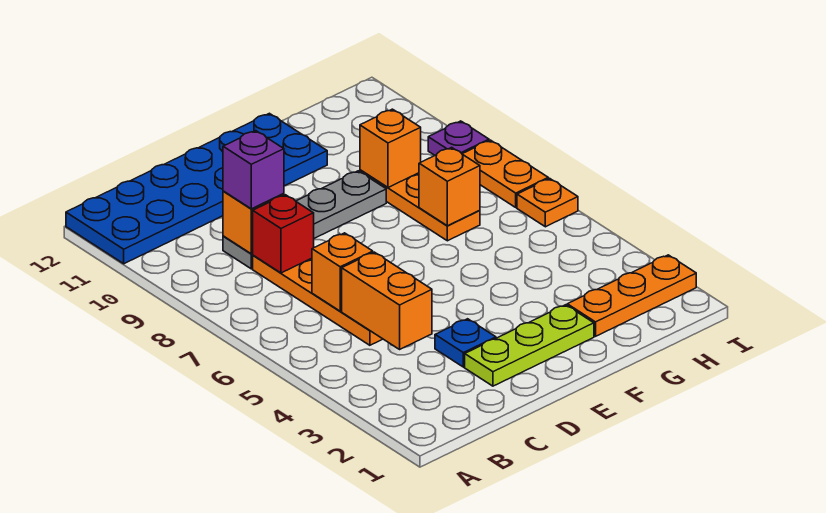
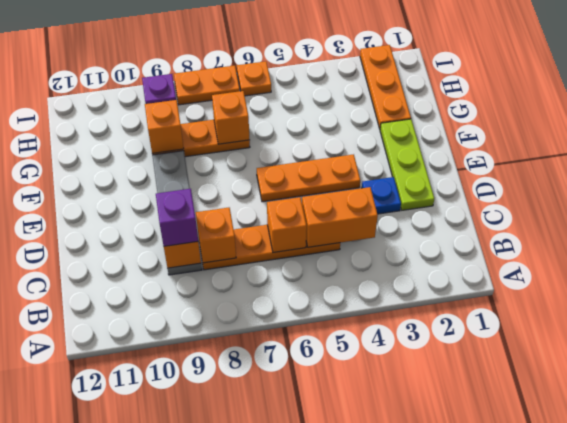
blue 2x6 plate [66,113,327,264] -> none
red 1x1 brick [253,195,314,273] -> orange 1x1 brick [196,208,236,263]
none -> orange 1x3 plate [257,154,360,202]

